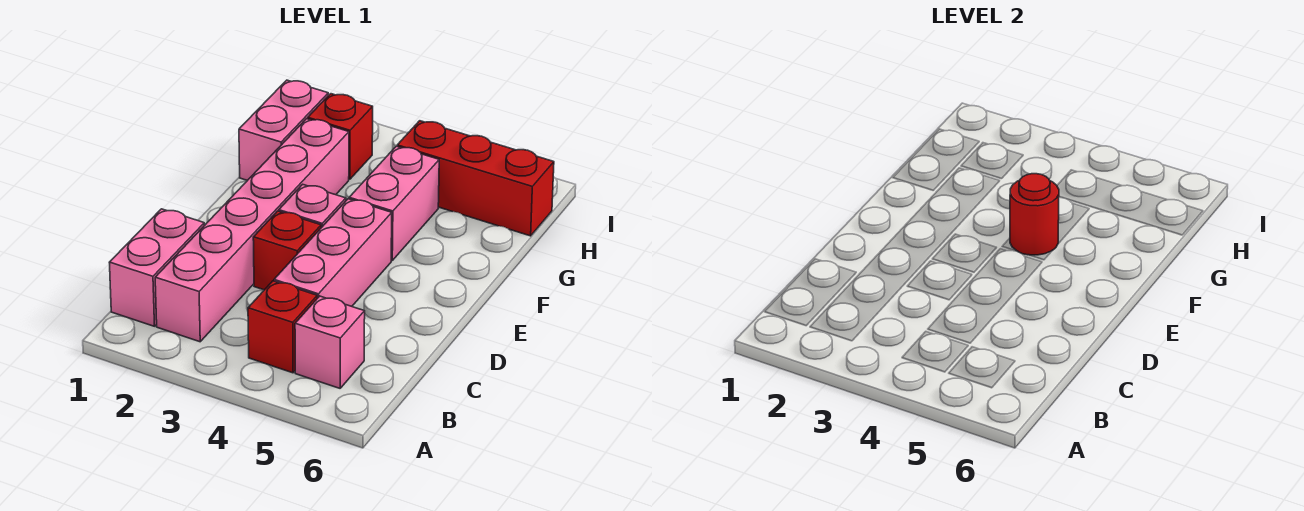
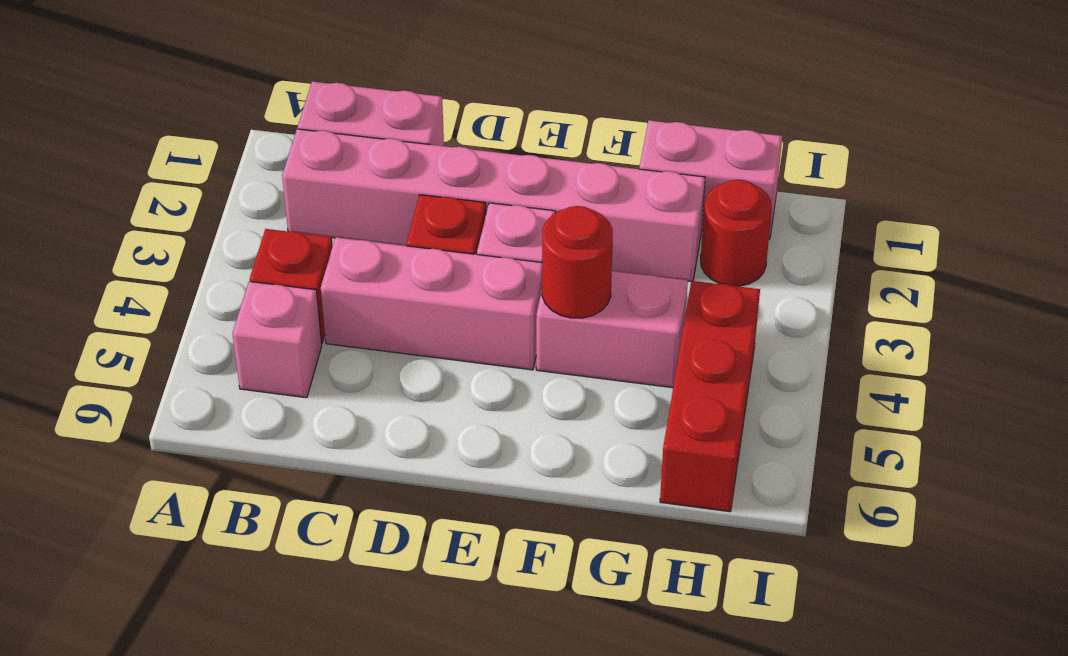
red 1x1 brick [308,94,373,179] -> red 1x1 round brick [701,179,772,286]

